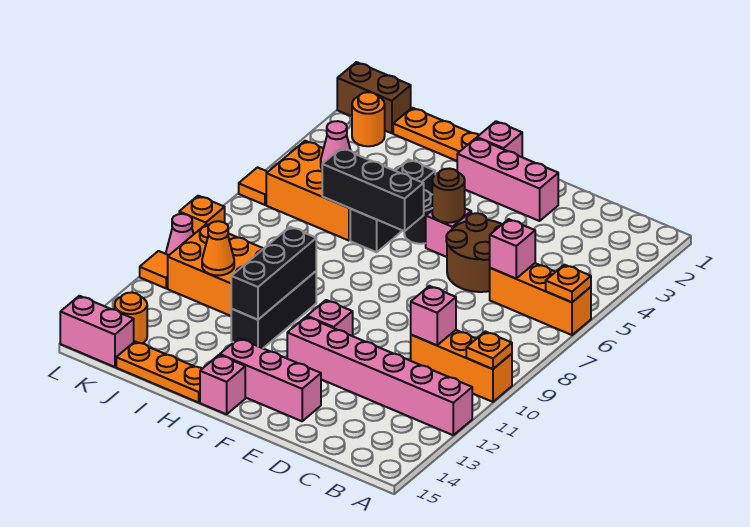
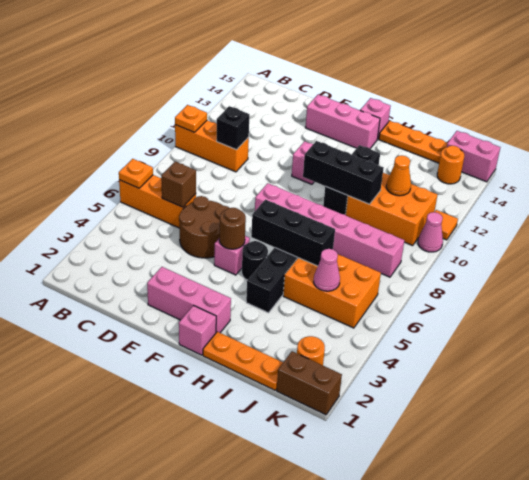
pink 1x6 brick [287,317,472,435] -> pink 1x6 brick moved to [255,183,404,277]
pink 1x1 brick [490,219,535,279] -> brown 1x1 brick [161,161,196,207]
pink 1x1 brick [411,286,456,345] -> black 1x1 brick [216,106,249,150]
black 1x3 brick [231,227,316,320] -> black 1x3 brick turned to [303,141,384,204]
orange 1x1 tile [239,168,267,205] -> none
orange 1x1 brick [179,196,225,234] -> none

